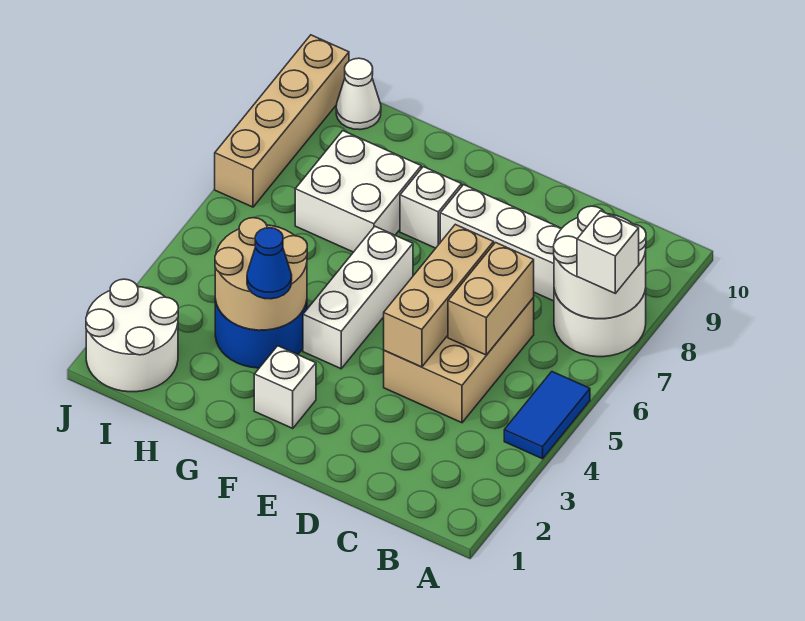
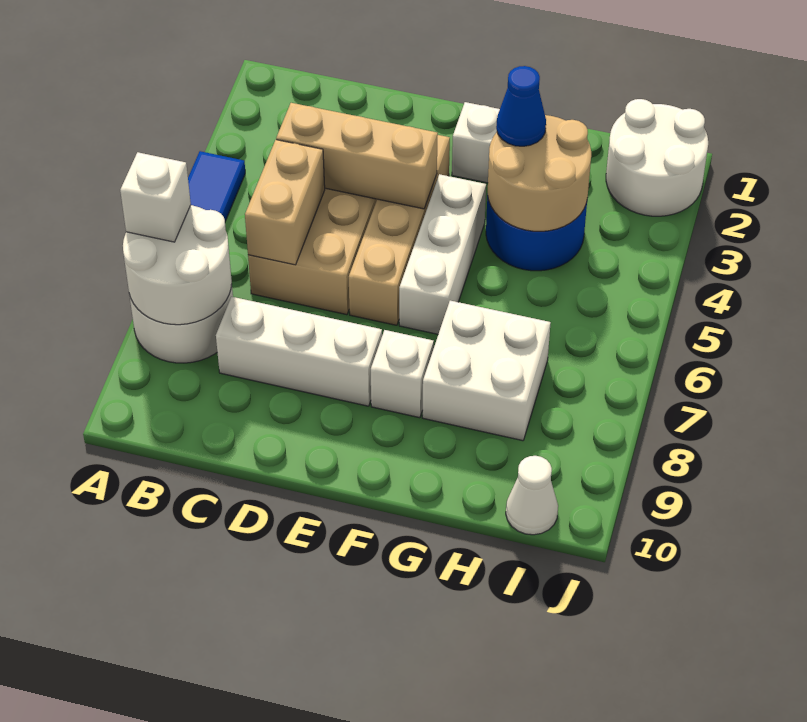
tan 1x3 brick [384,224,494,367] -> tan 1x3 brick turned to [276,103,438,209]
tan 1x4 brick [215,35,349,207] -> tan 1x4 brick moved to [349,135,450,325]

